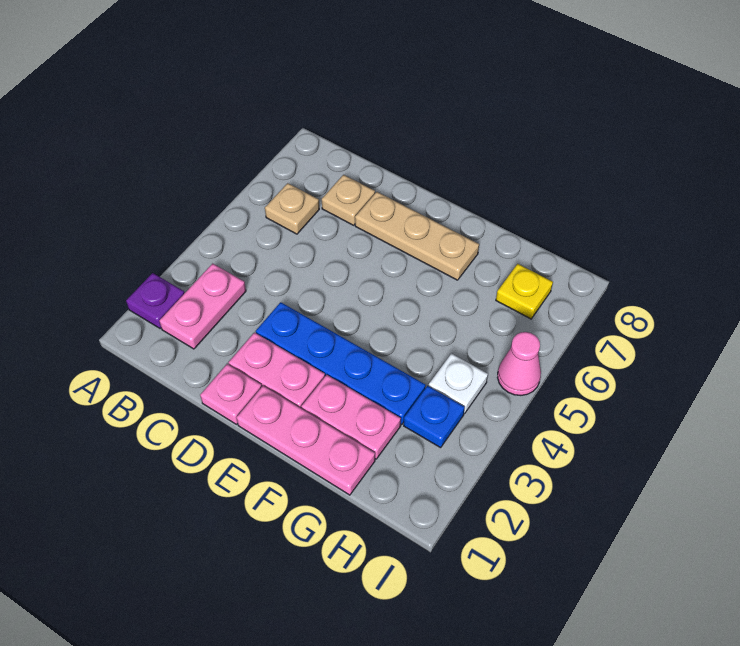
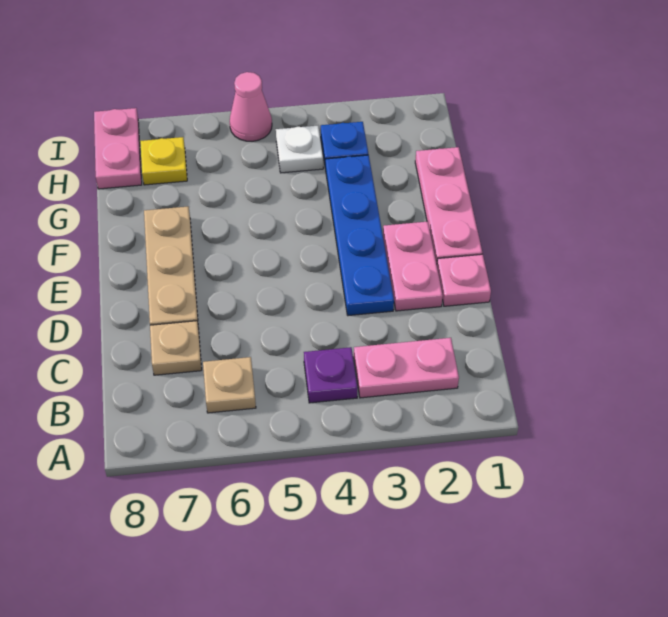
purple 1x1 plate [126,273,184,329] -> purple 1x1 plate moved to [304,347,358,403]
pink 1x2 plate [301,375,401,459] -> pink 1x2 plate moved to [94,108,142,189]

